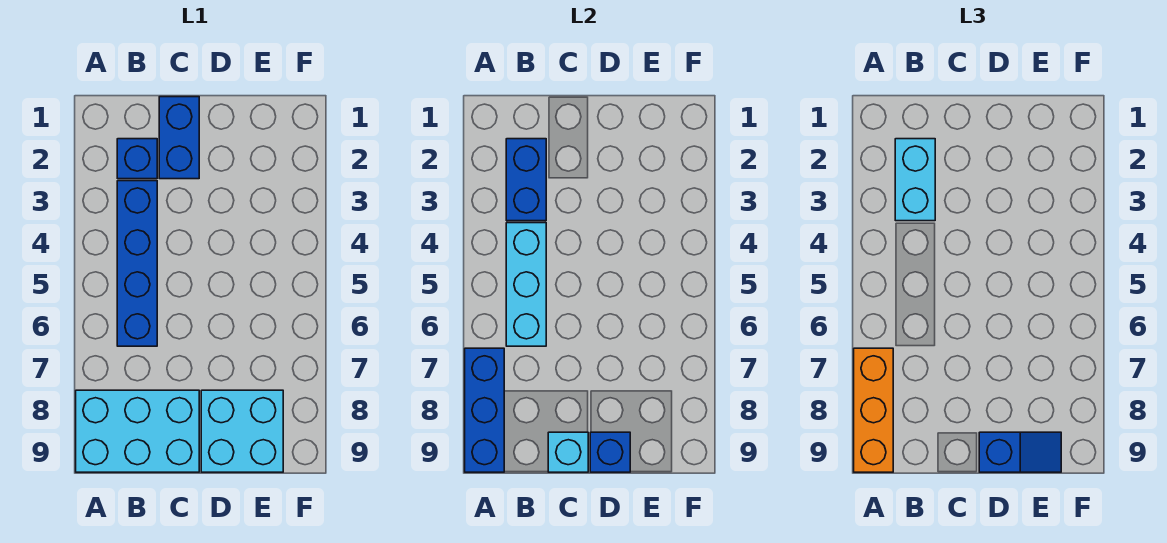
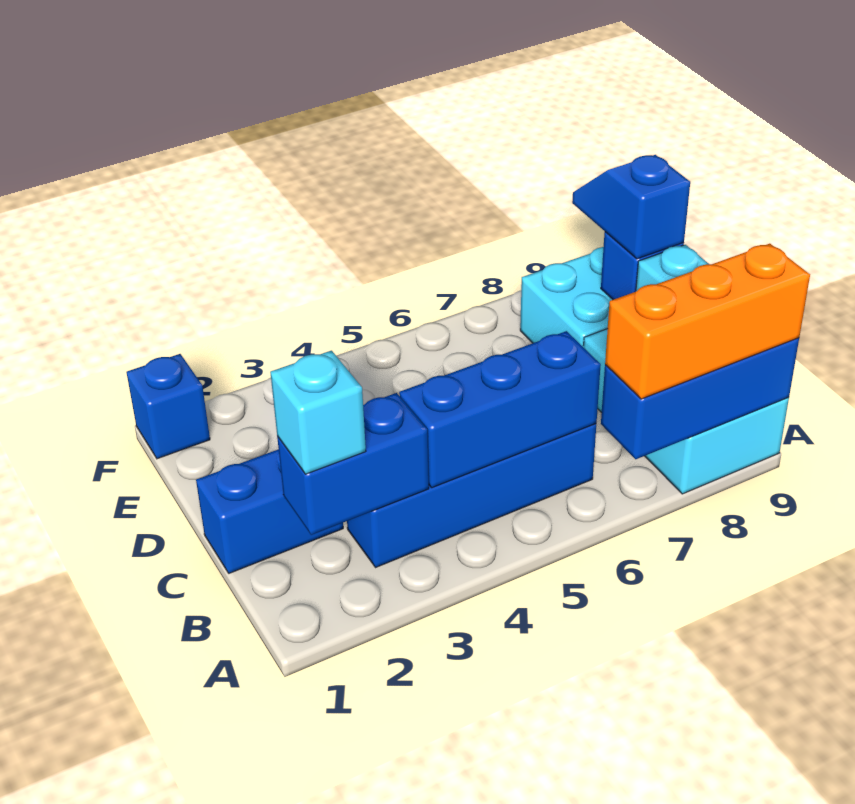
blue 1x1 brick [117,139,157,179] -> blue 1x1 brick moved to [126,354,210,459]
cyan 1x2 brick [895,139,935,221] -> cyan 1x1 brick [270,351,366,474]
cyan 1x3 brick [506,223,546,346] -> blue 1x3 brick [399,331,601,488]

